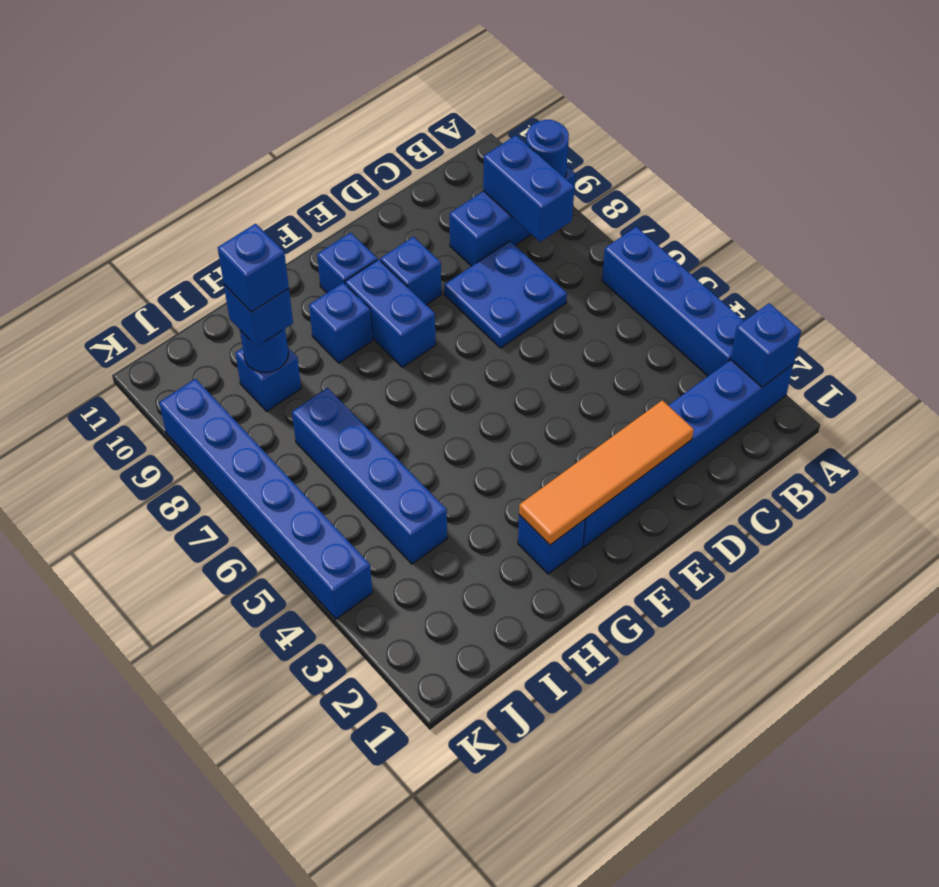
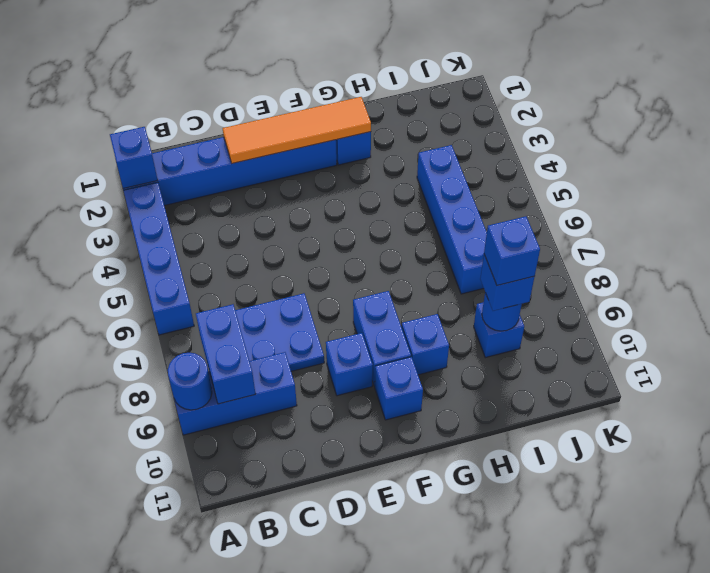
blue 1x6 brick [159,379,372,619] -> none

